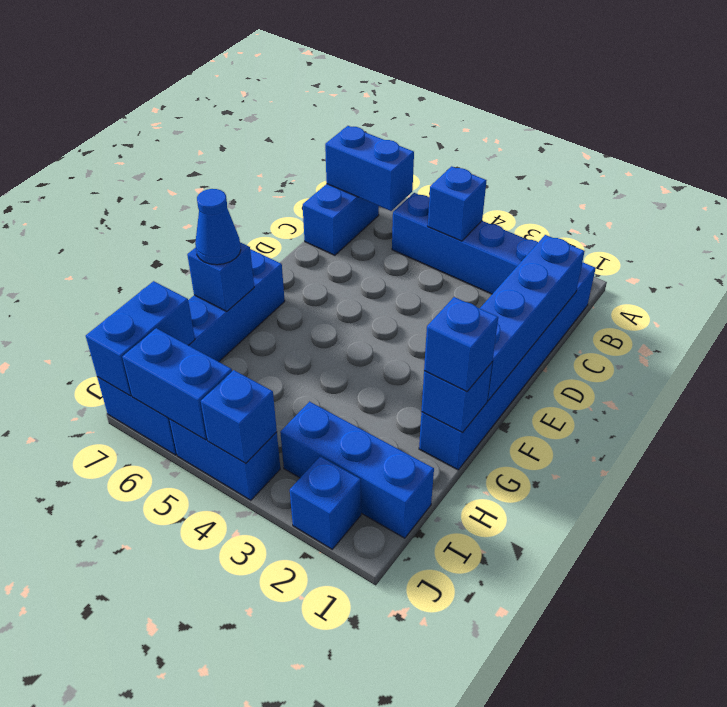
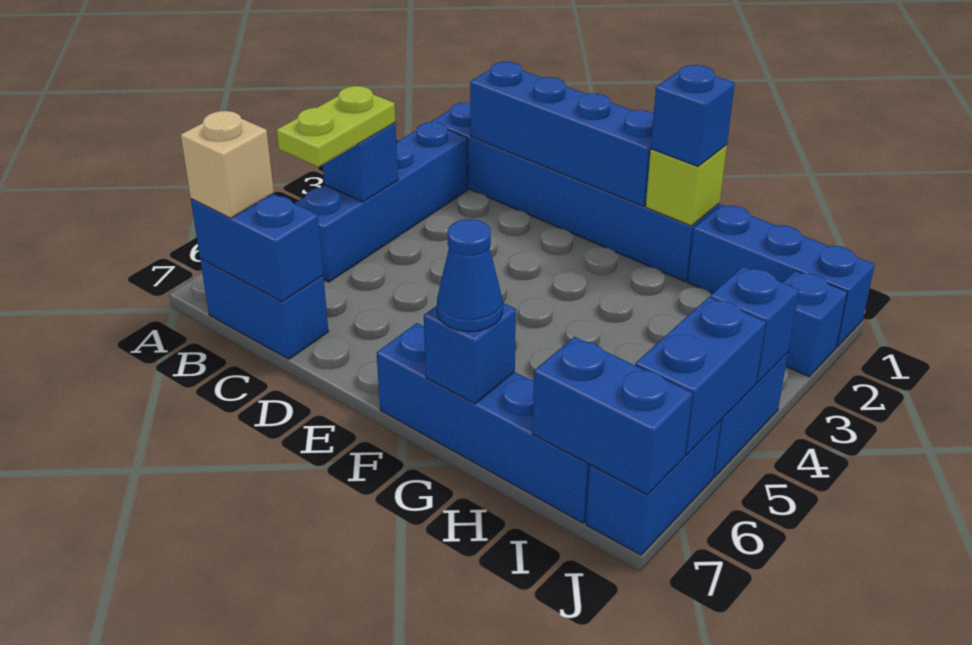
none -> lime 1x2 plate [277,86,395,167]
blue 1x2 brick [325,126,414,211] -> blue 1x2 brick turned to [191,194,323,302]
none -> tan 1x1 brick [181,111,274,218]
blue 1x1 brick [421,363,492,432] -> lime 1x1 brick [646,145,727,226]
blue 1x3 brick [280,402,434,538] -> blue 1x3 brick turned to [688,205,875,347]

